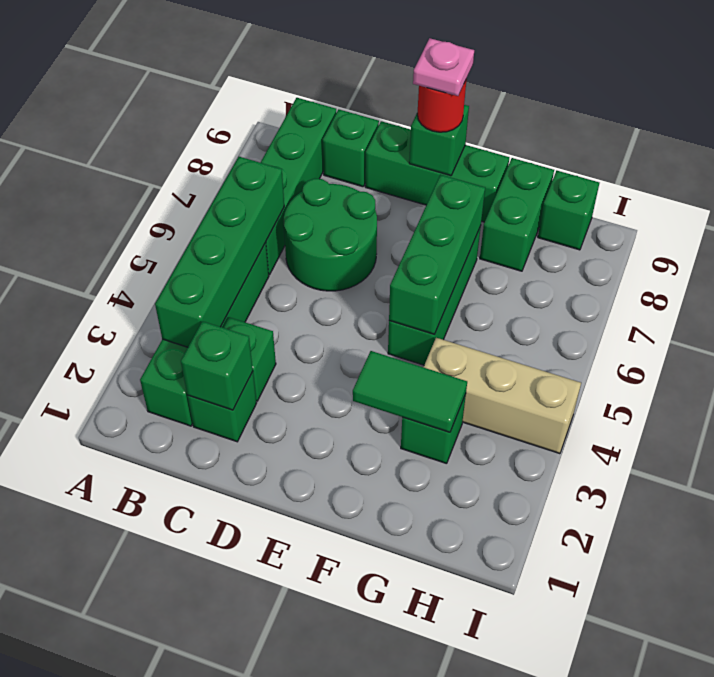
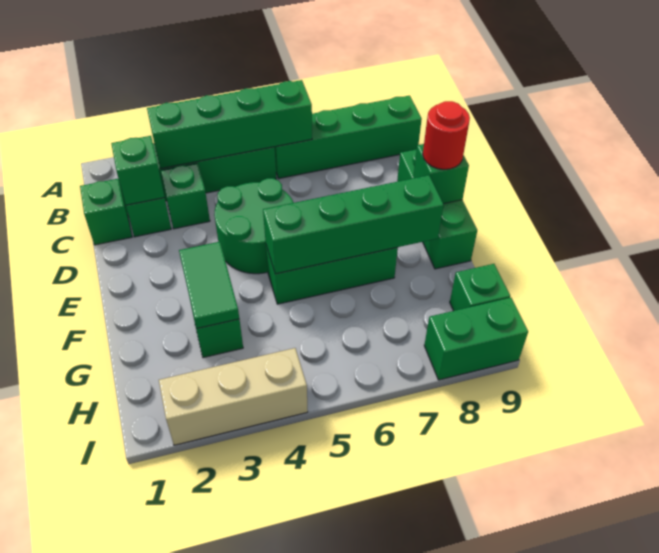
green 2x2 round brick [284,179,377,291] -> green 2x2 round brick moved to [214,178,294,274]
green 1x1 brick [323,109,379,187] -> green 1x1 brick moved to [80,179,132,245]
pink 1x1 plate [413,38,474,96] -> none
green 1x3 brick [389,175,485,334] -> green 1x4 brick [263,175,444,274]
tan 1x3 brick [424,338,581,454] -> tan 1x3 brick turned to [159,348,308,445]
green 1x2 brick [480,158,554,271] -> green 1x2 brick moved to [424,298,528,380]

